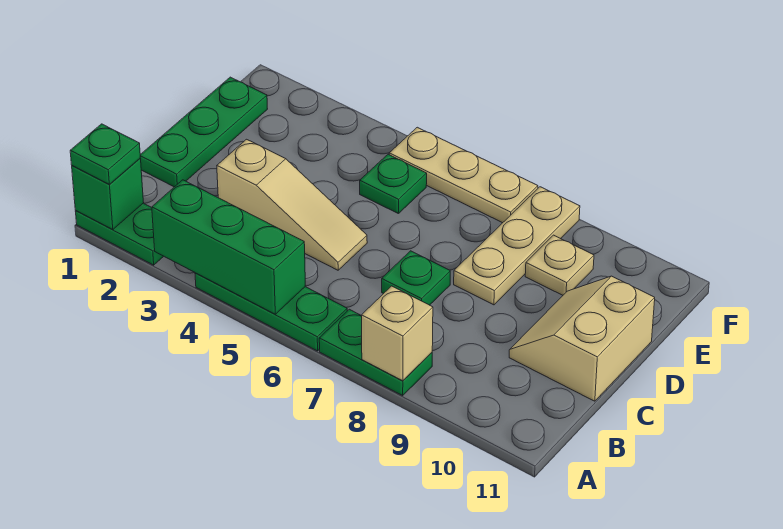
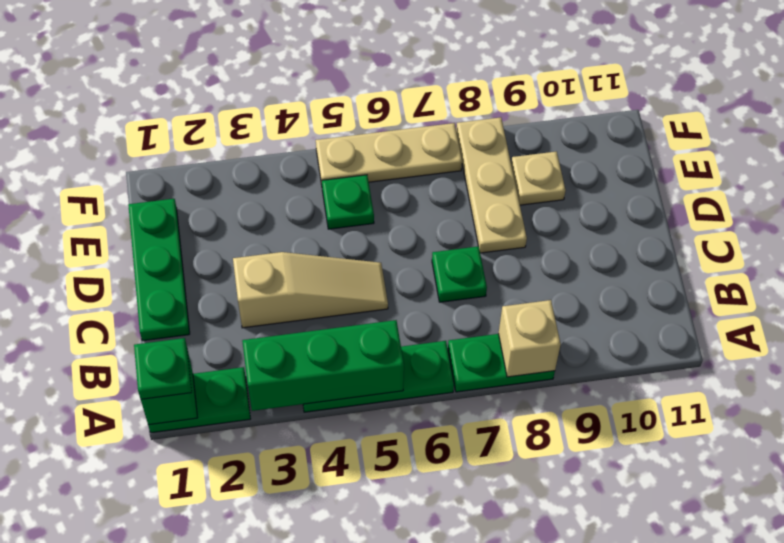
tan 2x2 slope [509,276,655,401] -> none

